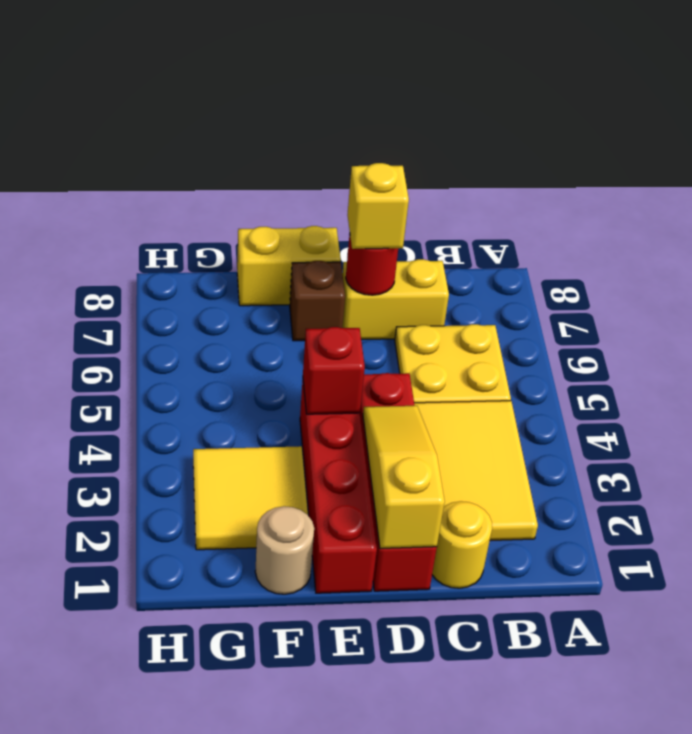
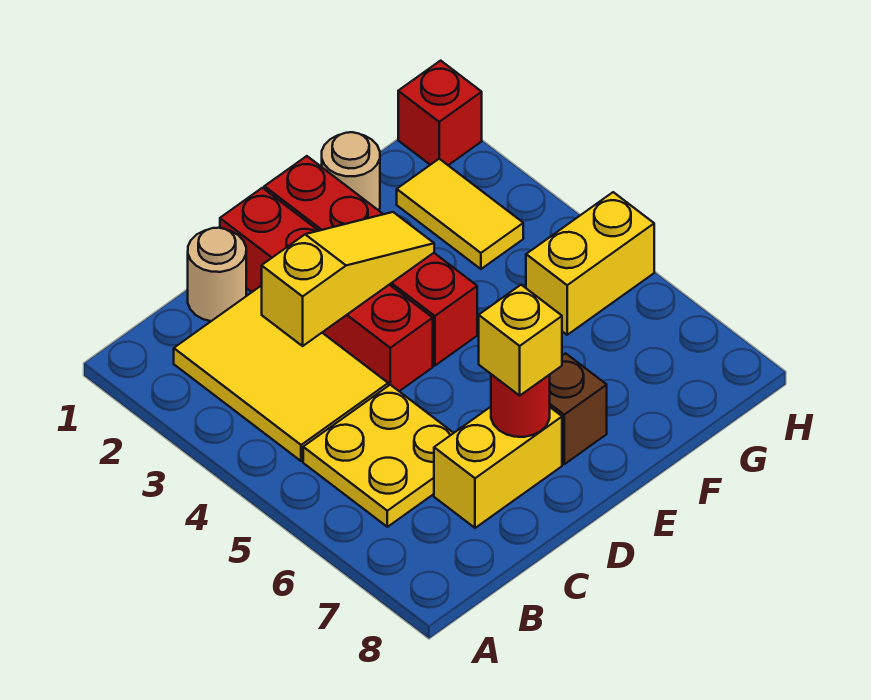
yellow 1x1 round brick [432,501,492,588] -> tan 1x1 round brick [188,228,246,321]
yellow 1x3 slope [363,406,445,548] -> yellow 1x3 slope turned to [262,212,434,346]
red 1x1 brick [303,327,365,414] -> red 1x1 brick moved to [398,61,482,165]
yellow 1x2 brick [237,226,341,306] -> yellow 1x2 brick moved to [526,192,654,335]
yellow 2x2 tile [193,446,308,550] -> yellow 1x2 tile [397,159,523,269]

